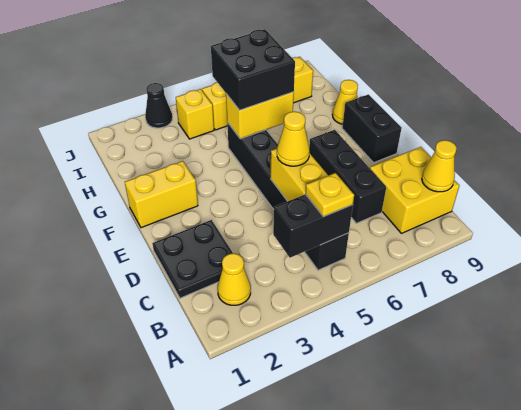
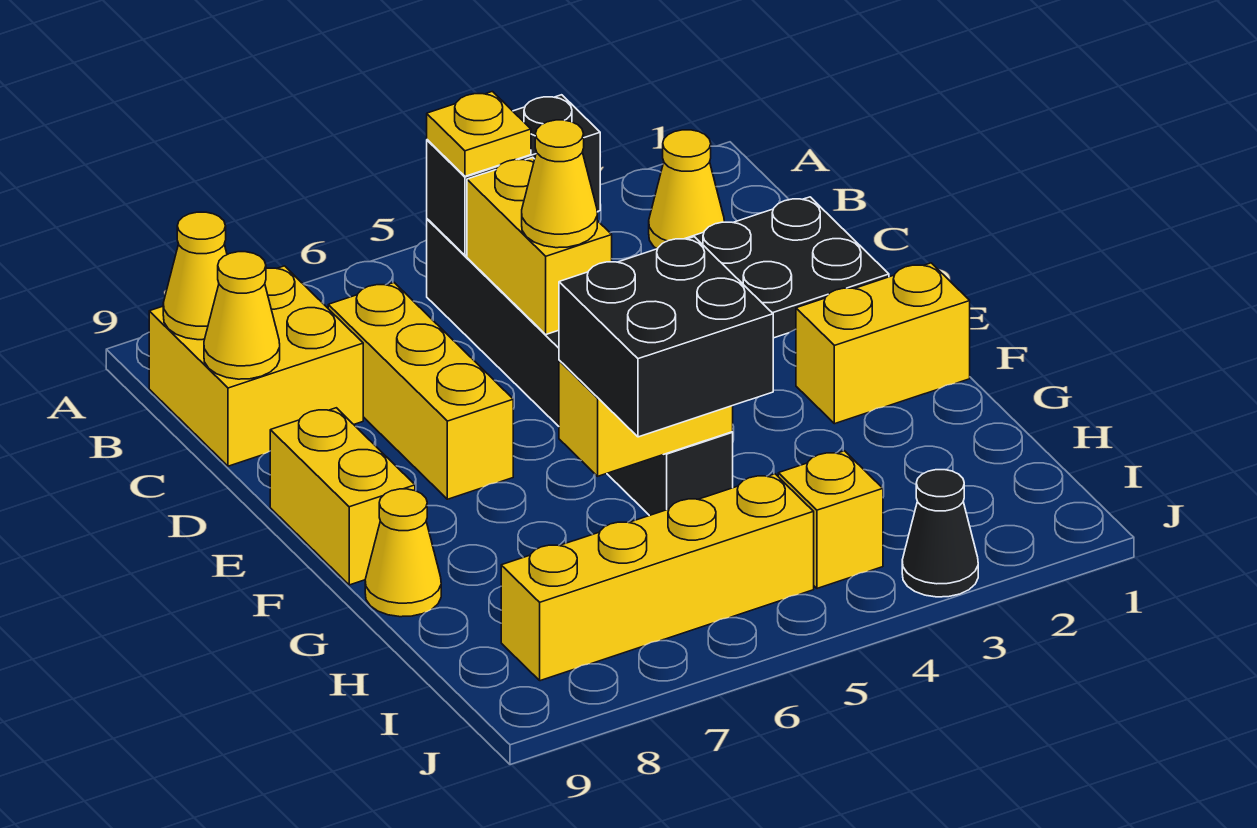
black 1x3 brick [309,130,386,223] -> yellow 1x3 brick [328,283,513,499]
none -> yellow 1x1 cone [204,252,280,379]
black 1x2 brick [342,94,402,163] -> yellow 1x2 brick [270,408,415,585]

